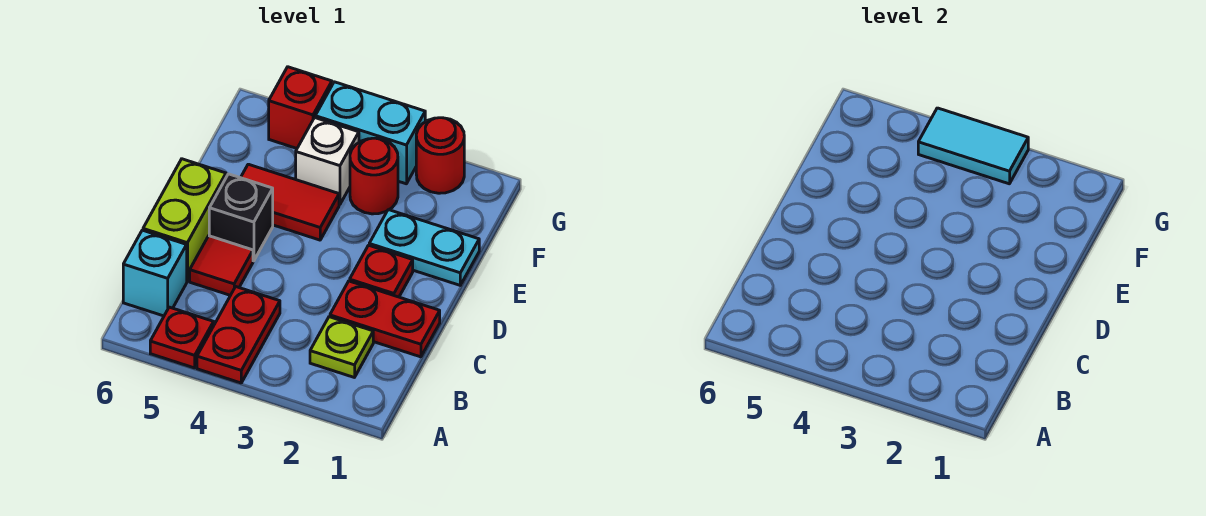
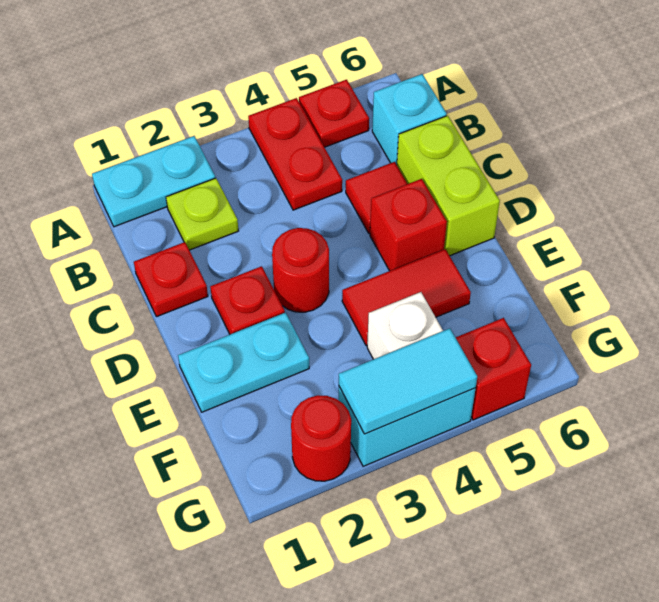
none -> cyan 1x2 plate [92,136,215,227]
red 1x2 plate [330,281,440,357] -> red 1x1 plate [134,242,208,317]
black 1x1 brick [209,174,273,261] -> red 1x1 brick [370,179,447,271]
red 1x1 round brick [350,138,398,214] -> red 1x1 round brick moved to [272,228,329,312]

